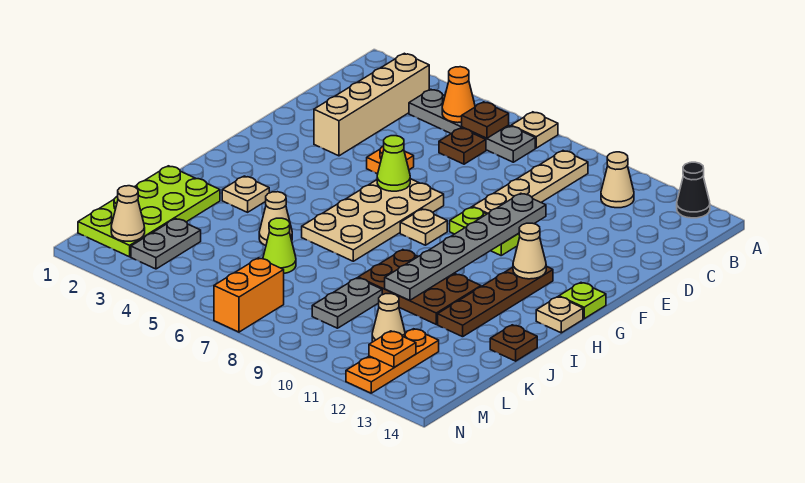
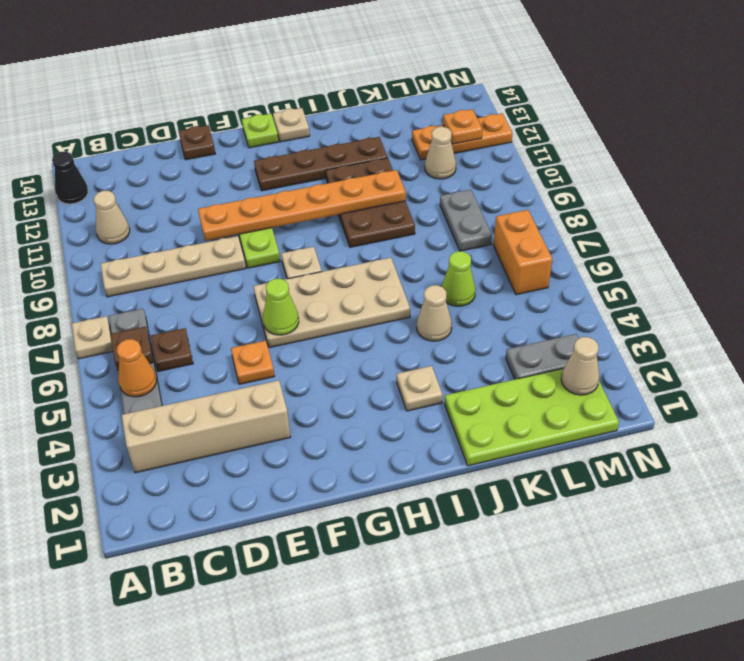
grey 1x6 plate [385,193,546,301] -> orange 1x6 plate [198,170,406,241]
tan 1x1 cone [513,223,546,279] -> none
brown 1x1 plate [490,325,537,361] -> brown 1x1 plate moved to [179,125,215,160]
grey 1x2 plate [312,278,382,328] -> grey 1x2 plate turned to [440,190,492,251]
orange 1x2 brick [214,258,284,332] -> orange 1x2 brick turned to [493,210,552,295]

